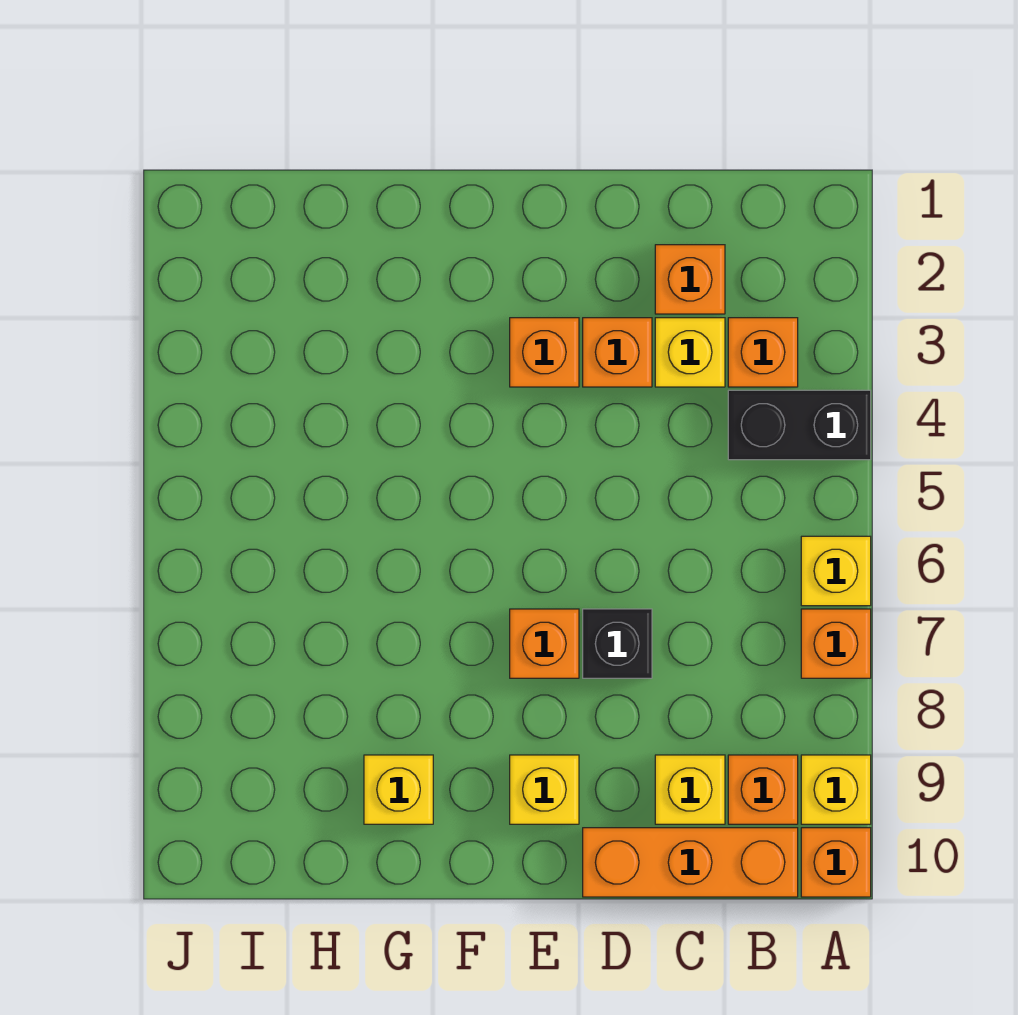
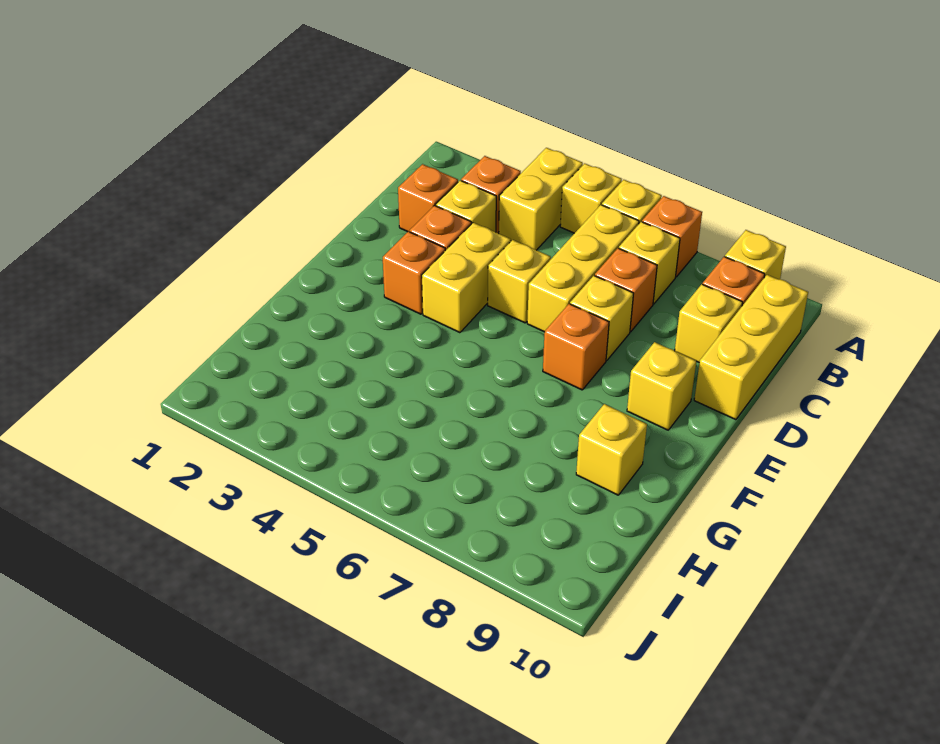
black 1x2 brick [728,390,871,460] -> yellow 1x2 brick [499,148,583,250]
none -> yellow 1x1 brick [560,163,622,233]
orange 1x1 brick [801,828,871,897] -> orange 1x1 brick moved to [595,248,657,332]
none -> yellow 1x3 brick [527,205,639,332]
none -> yellow 1x1 brick [619,222,680,304]
orange 1x3 brick [583,828,798,897] -> yellow 1x3 brick [694,275,808,420]
none -> yellow 1x2 brick [422,223,511,333]
none -> yellow 1x1 brick [488,240,551,323]
black 1x1 brick [583,609,652,678] -> yellow 1x1 brick [570,276,634,360]

